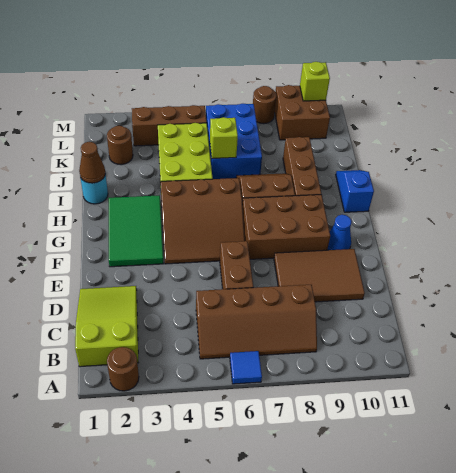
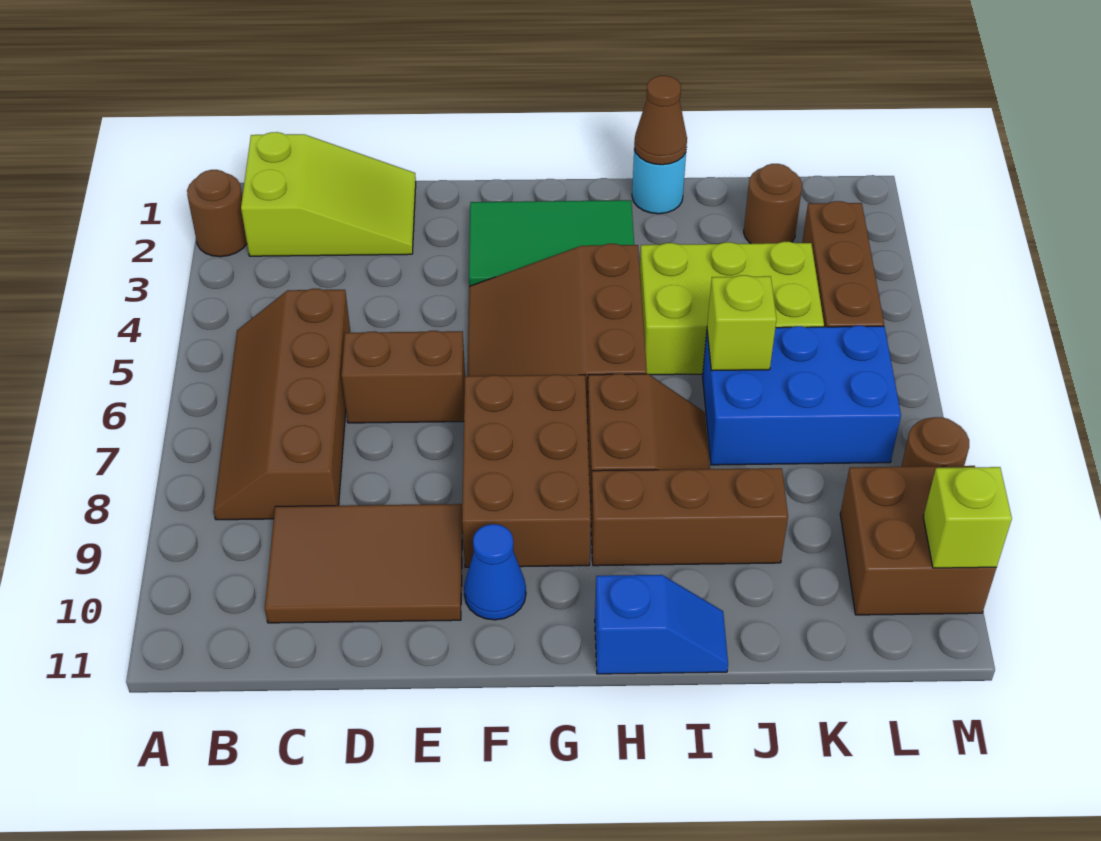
blue 1x1 tile [230,351,262,384] -> none
brown 2x3 tile [274,249,365,302] -> brown 2x3 tile turned to [265,504,463,623]

